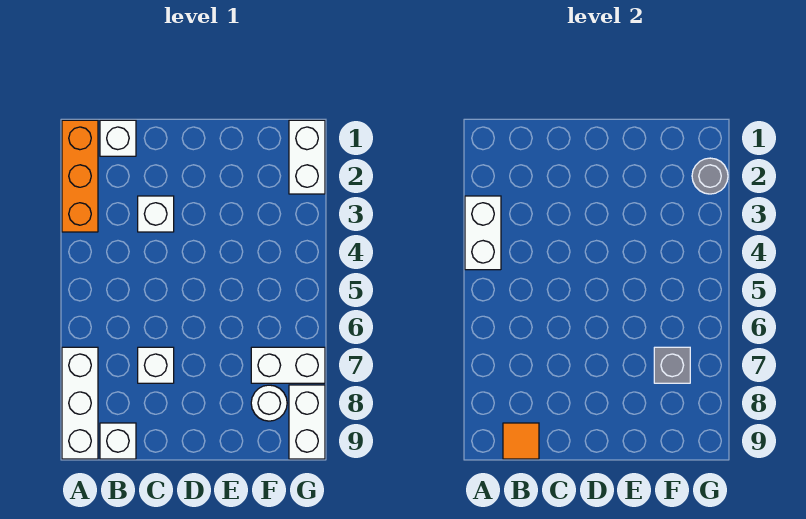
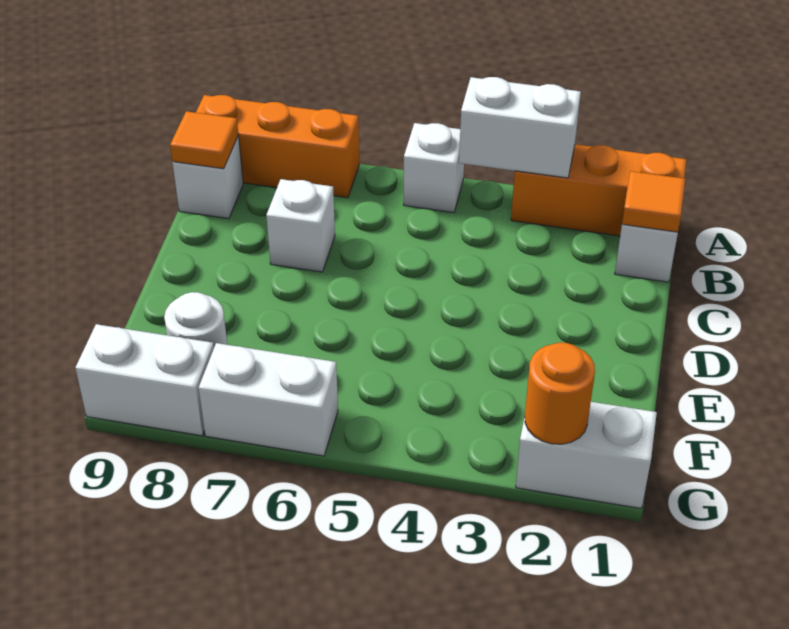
white 1x3 brick [62,347,98,459] -> orange 1x3 brick [196,95,359,198]
none -> orange 1x1 tile [622,171,685,232]
white 1x1 brick [138,196,174,232] -> white 1x1 brick moved to [404,123,464,213]
white 1x2 brick [251,347,325,383] -> white 1x2 brick turned to [199,343,338,456]
grey 1x1 brick [654,347,690,383] -> none
grey 1x1 round brick [692,158,728,194] -> orange 1x1 round brick [525,343,595,444]

